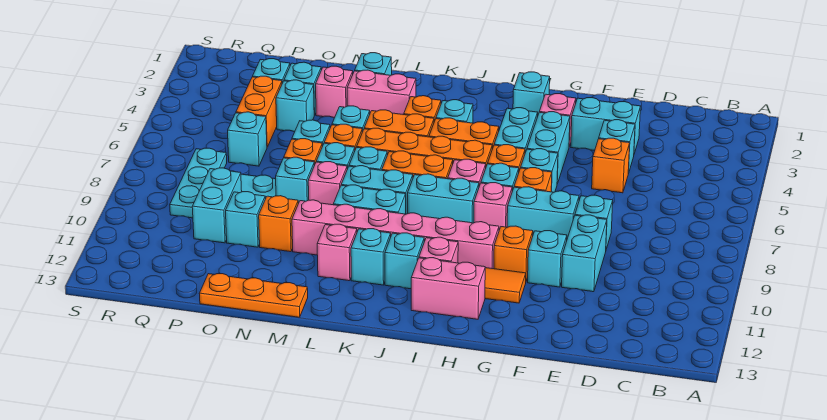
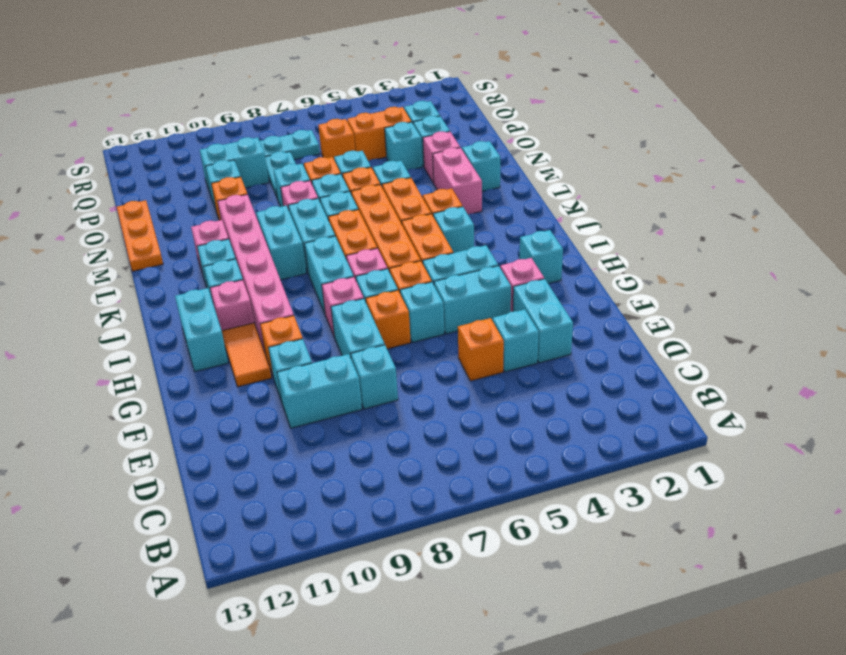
pink 1x2 brick [411,258,485,319] -> cyan 1x2 brick [175,288,228,371]
cyan 1x1 brick [228,112,267,166] -> orange 1x1 brick [318,119,355,159]

